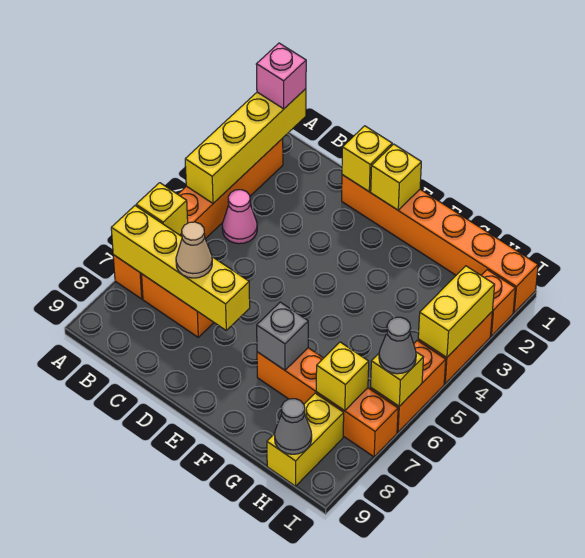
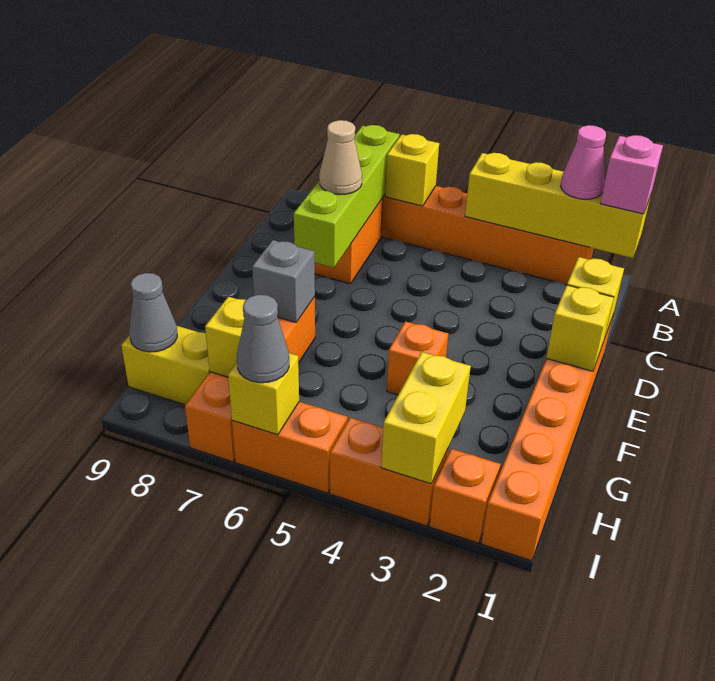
yellow 1x4 brick [111,206,250,330] -> lime 1x4 brick [294,125,400,268]
pink 1x1 cone [222,190,257,244] -> pink 1x1 cone moved to [561,125,606,199]
none -> orange 1x1 brick [387,321,448,395]
yellow 1x2 brick [418,266,495,358] -> yellow 1x2 brick turned to [381,352,471,484]

